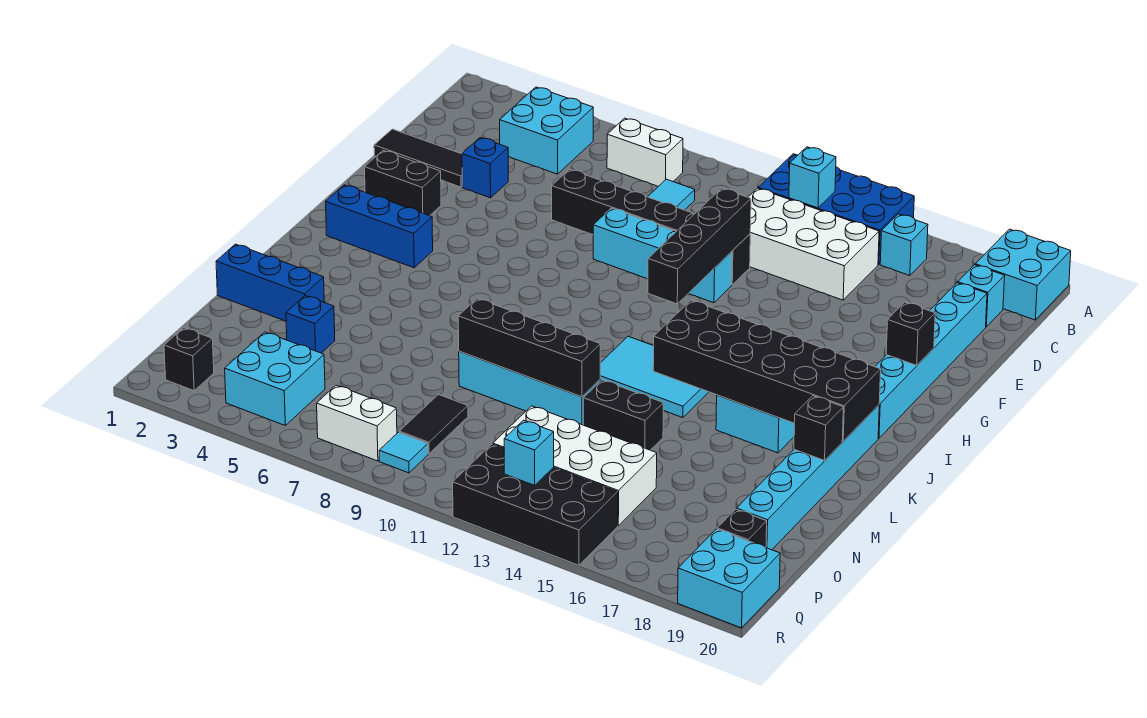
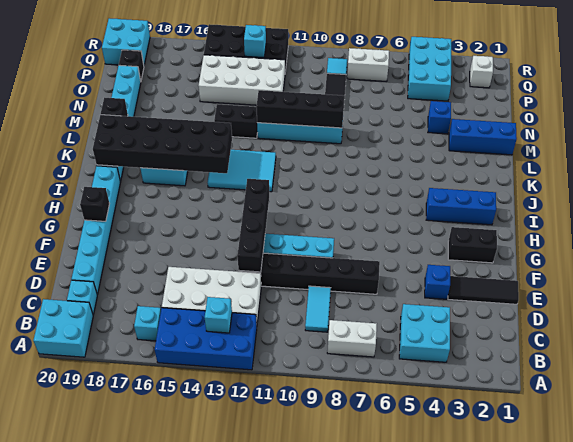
cyan 2x2 brick [225,332,325,425] -> cyan 2x3 brick [408,37,451,101]
black 1x1 brick [164,328,214,391] -> white 1x1 brick [470,56,493,88]

